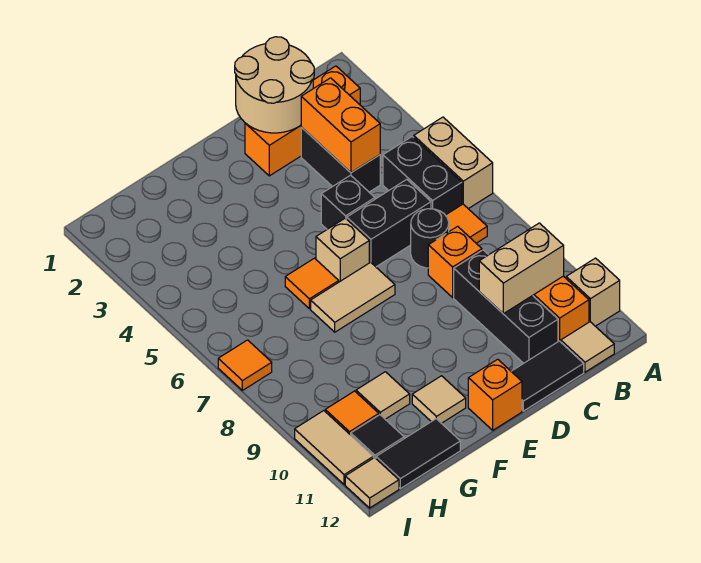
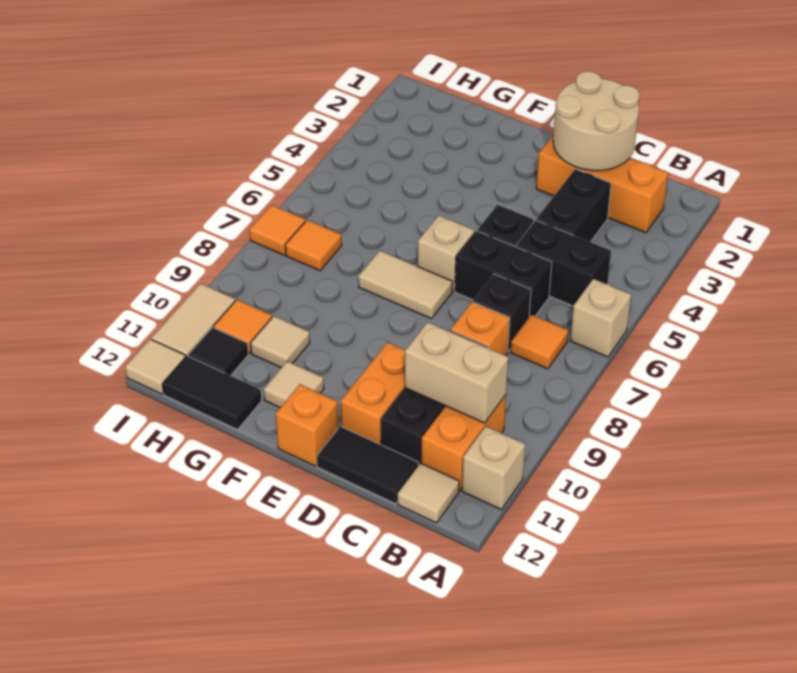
tan 1x2 brick [414,117,493,209] -> tan 1x1 brick [570,279,631,357]
black 1x2 brick [383,137,462,215] -> black 1x2 brick turned to [516,220,611,306]
orange 1x2 brick [301,78,380,173] -> orange 1x2 brick moved to [341,342,405,445]
black 1x1 round brick [411,209,449,268] -> black 1x1 brick [473,274,531,352]
orange 1x1 tile [285,258,339,309] -> orange 1x1 tile moved to [285,220,342,271]

